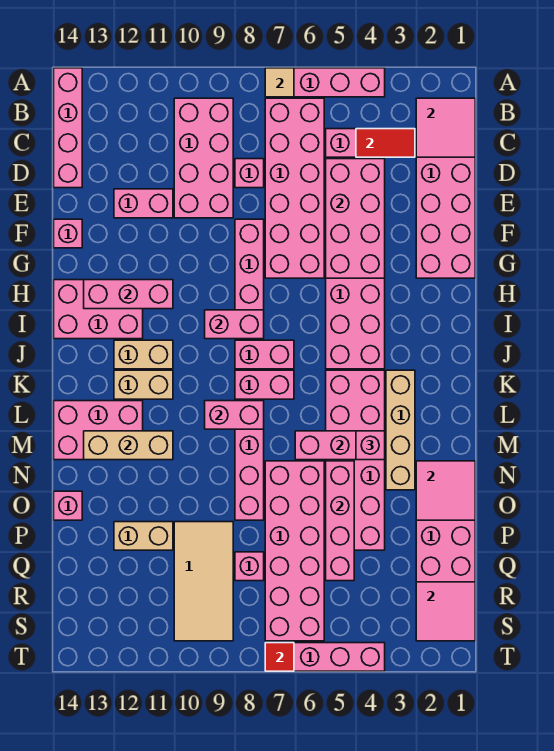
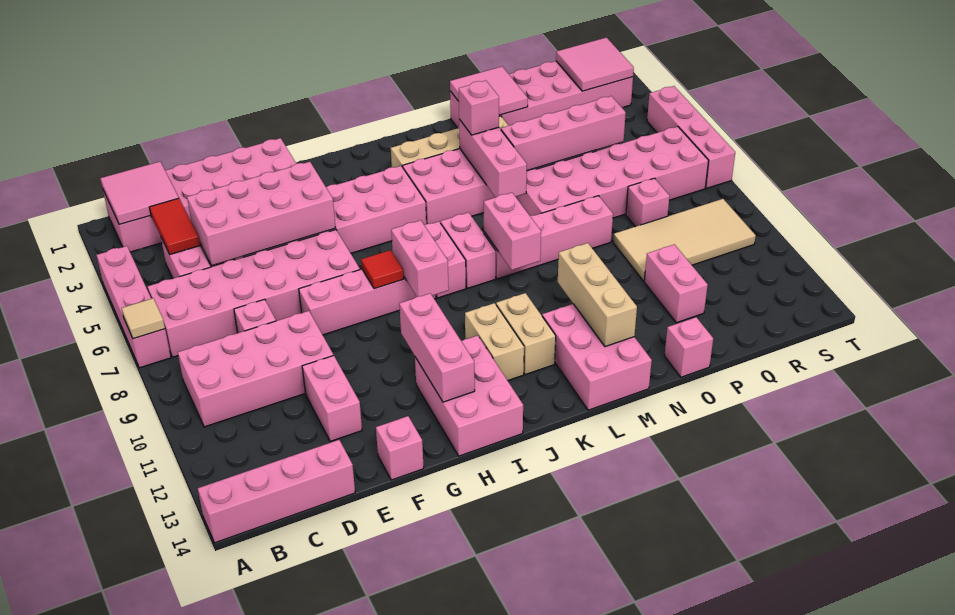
tan 1x2 brick [114,522,173,550] -> pink 1x2 brick [644,244,708,323]
red 1x1 tile [265,643,294,671] -> red 1x1 tile moved to [361,250,404,289]

